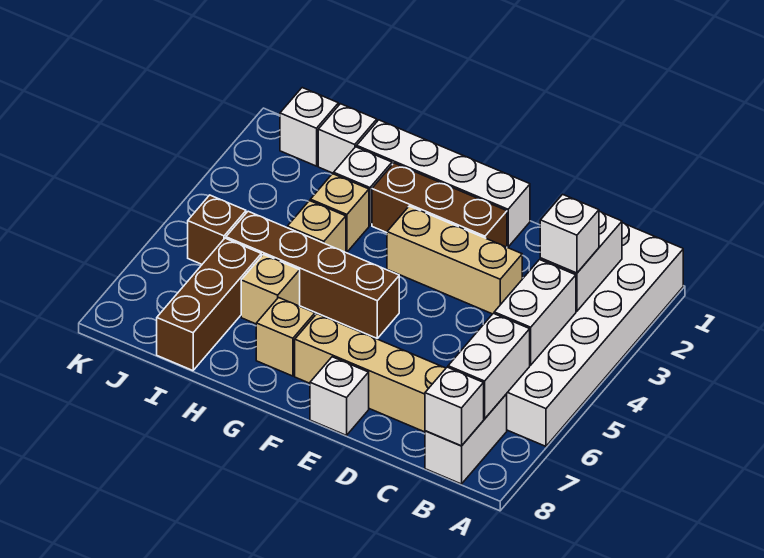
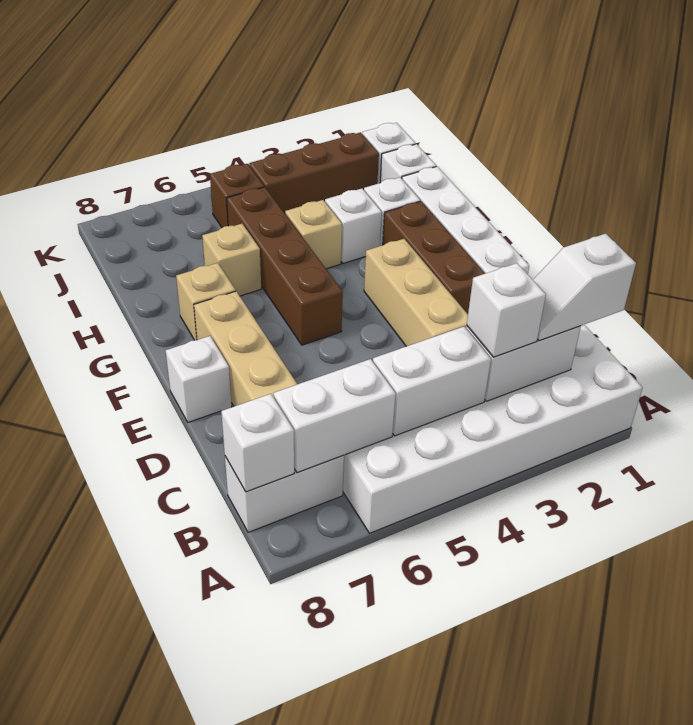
none -> white 1x2 slope [533,234,636,341]
tan 1x1 brick [310,174,369,252] -> white 1x1 brick [325,189,382,263]
brown 1x3 brick [157,238,261,371] -> brown 1x3 brick moved to [249,133,379,213]

